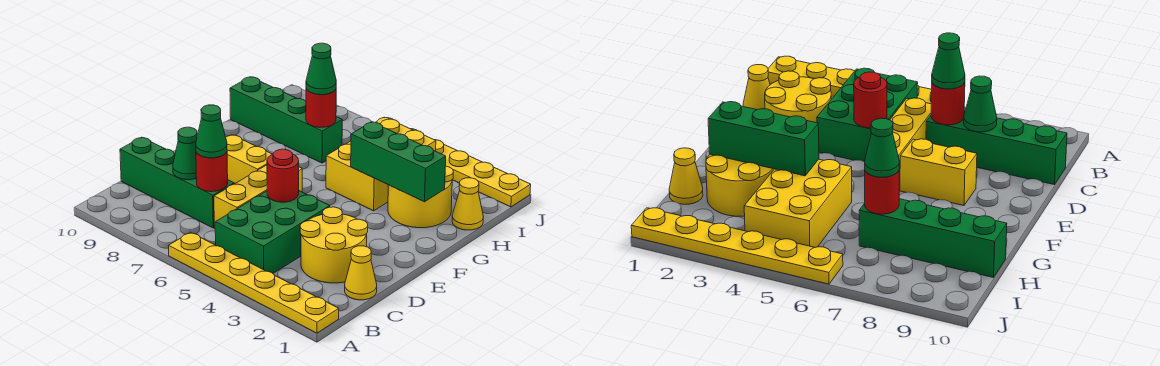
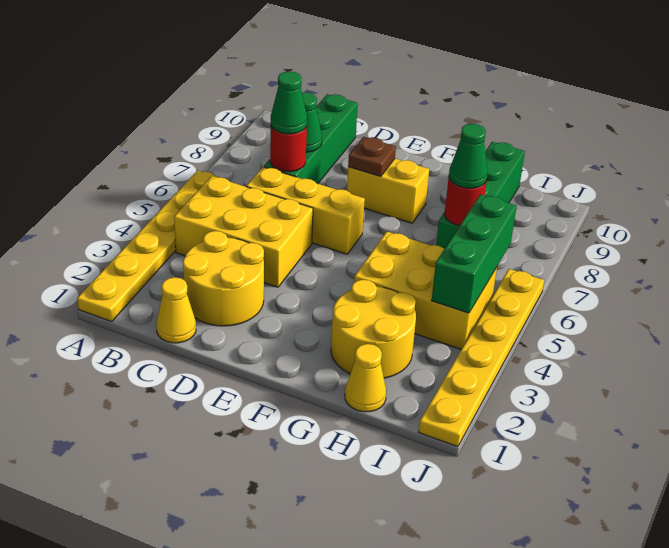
green 2x3 brick [215,191,330,273] -> yellow 2x3 brick [174,176,313,287]
red 1x1 round brick [267,149,299,202] -> none
yellow 1x2 brick [226,135,272,184] -> yellow 1x2 brick turned to [347,159,429,223]
none -> brown 1x1 plate [348,137,396,177]
green 1x3 brick [351,122,446,202] -> green 1x3 brick moved to [431,194,517,313]

